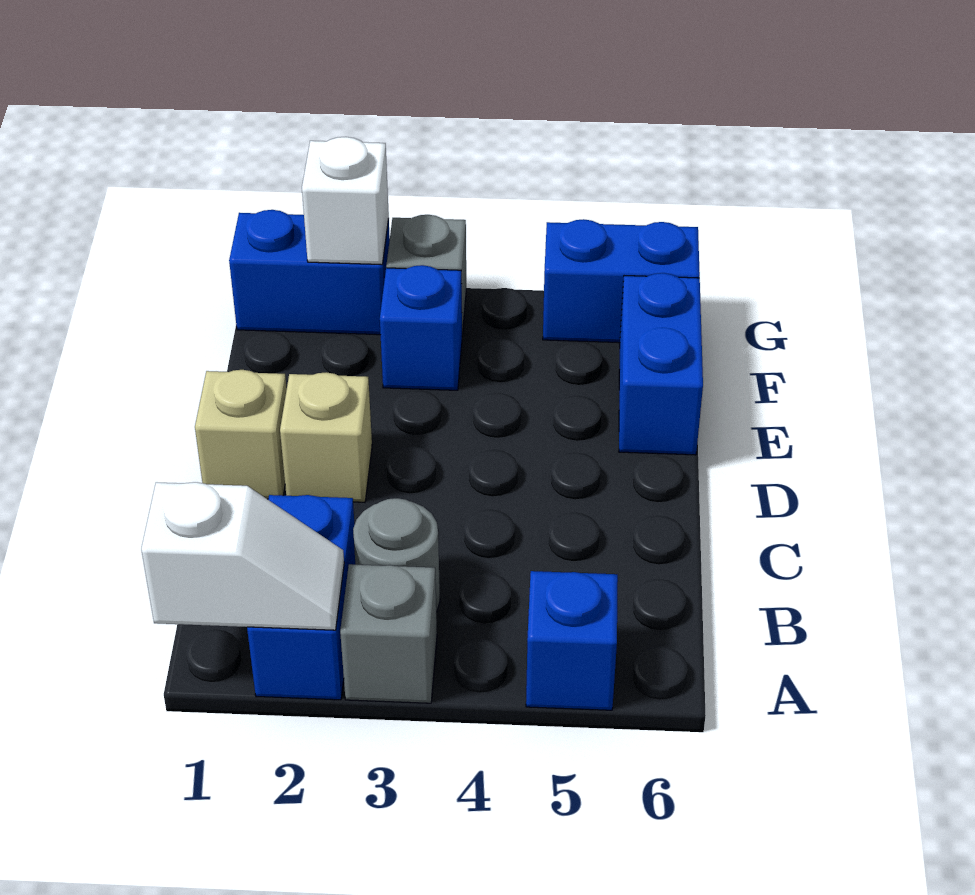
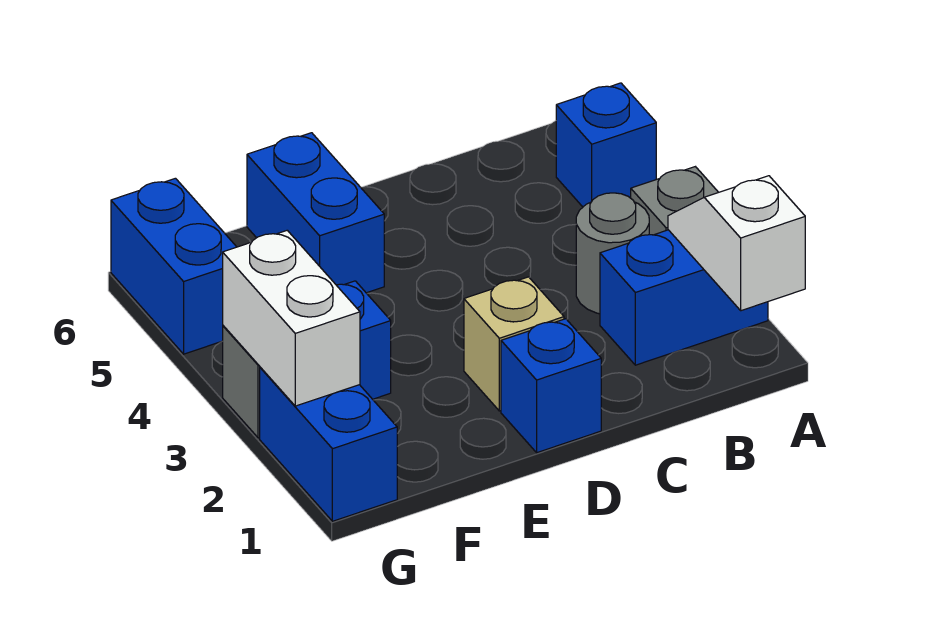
tan 1x1 brick [195,370,287,499] -> blue 1x1 brick [501,319,601,453]
blue 1x2 brick [619,273,703,455] -> blue 1x2 brick turned to [247,133,384,293]
white 1x1 brick [302,137,389,265] -> white 1x2 brick [223,230,360,406]

